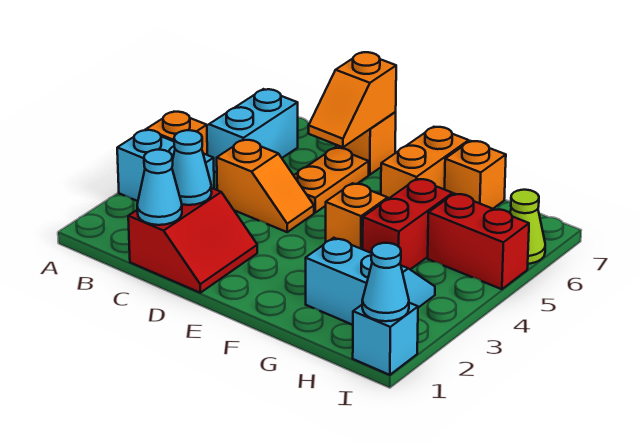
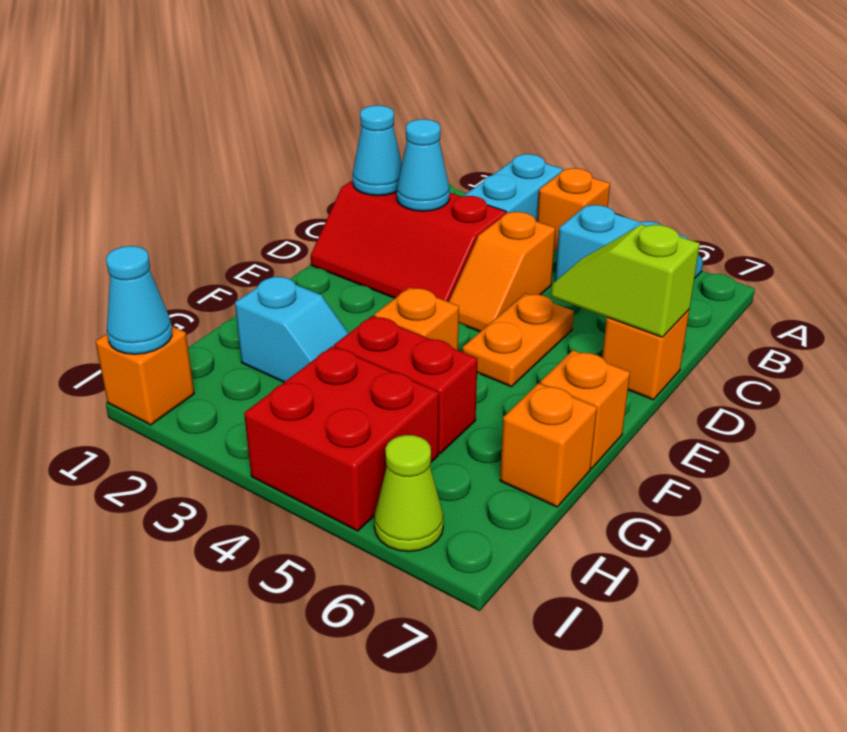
red 2x2 slope [128,188,257,293] -> red 2x3 slope [311,180,506,302]
orange 1x2 plate [294,148,369,213] -> orange 1x2 plate turned to [462,293,574,387]
orange 1x2 slope [309,52,396,147] -> lime 1x2 slope [551,225,700,337]
orange 1x2 brick [381,127,469,199] -> orange 1x1 brick [540,350,630,469]
cyan 2x2 slope [306,238,435,325] -> cyan 1x2 slope [235,276,349,382]
red 1x2 brick [428,194,529,289] -> red 2x2 brick [244,346,439,531]
cyan 1x1 brick [353,303,418,375] -> orange 1x1 brick [95,326,194,425]

